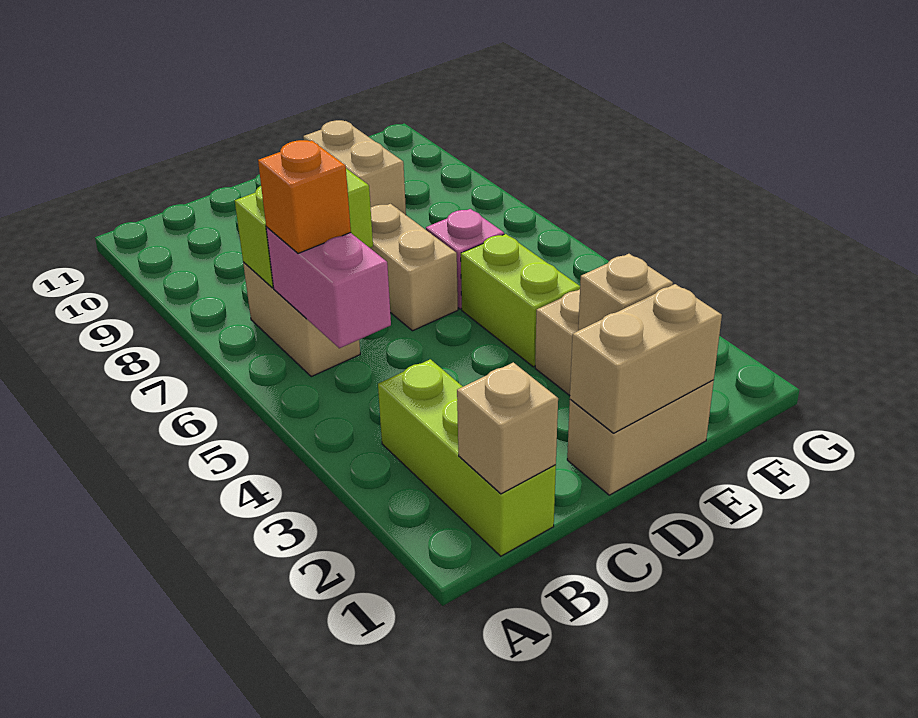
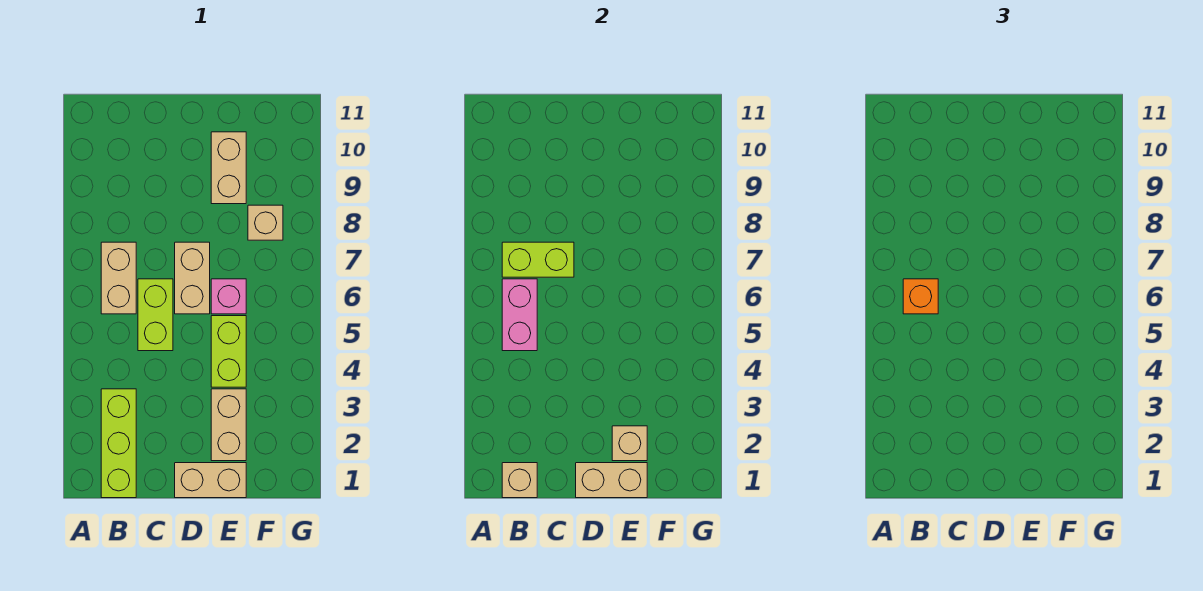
none -> lime 1x2 brick [138,279,173,351]
none -> tan 1x1 brick [248,205,283,240]

